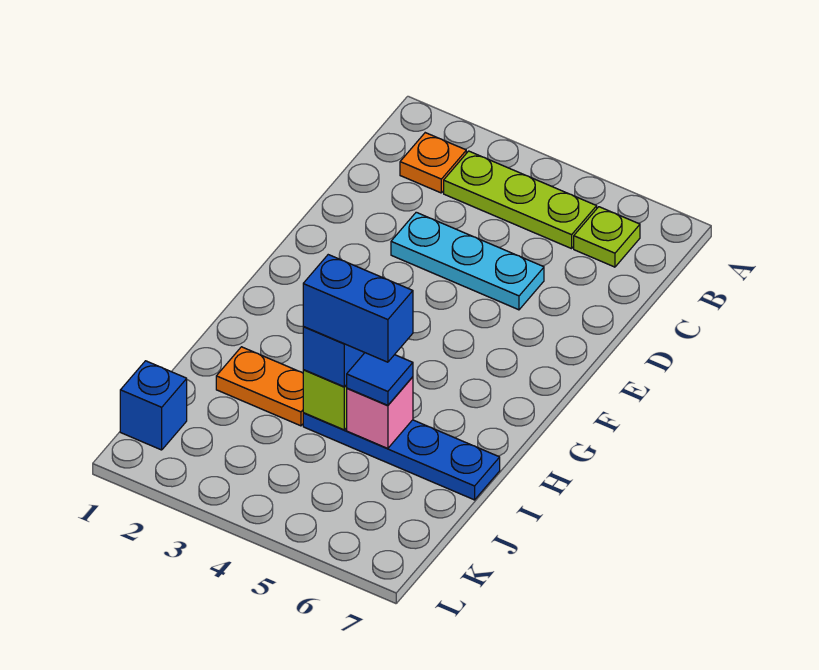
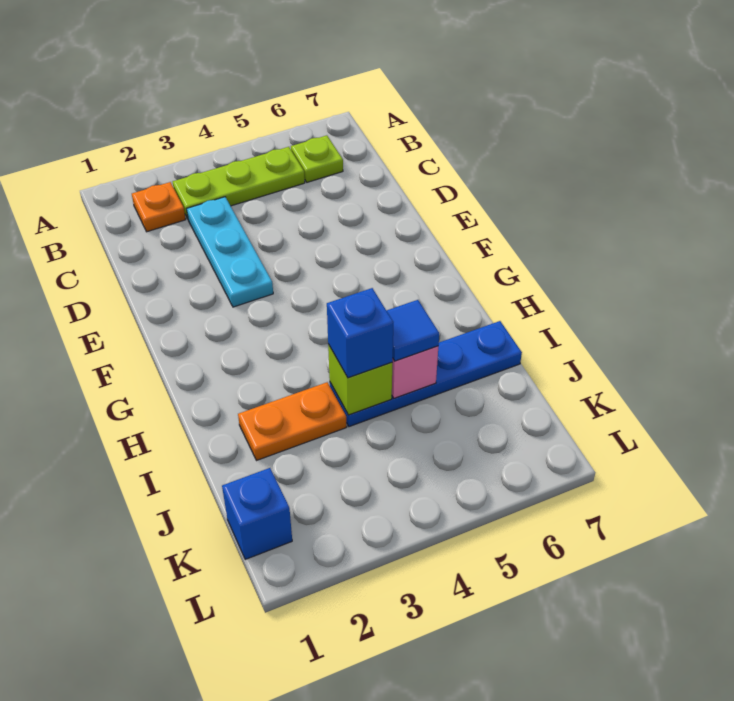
cyan 1x3 plate [391,212,544,310] -> cyan 1x3 plate turned to [187,197,273,307]
blue 1x2 brick [303,255,413,362] -> none

